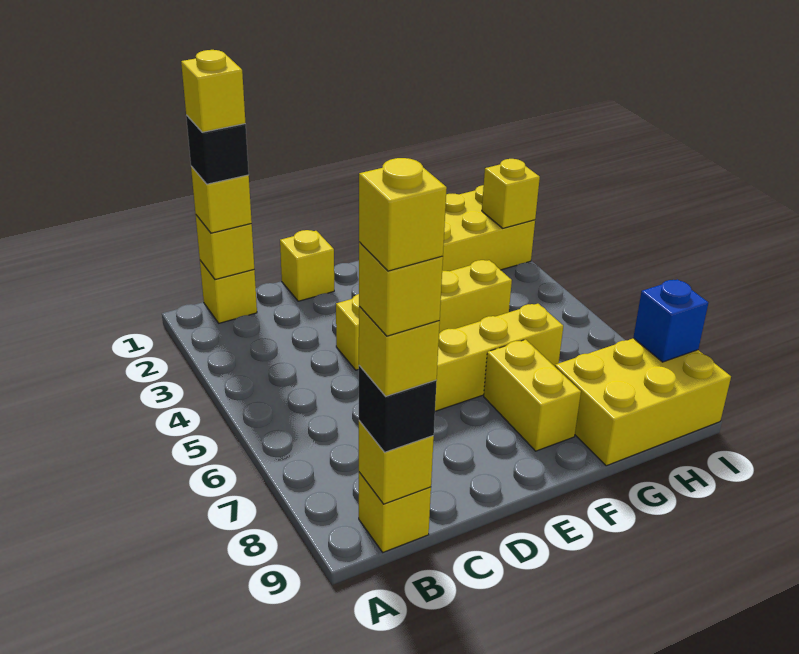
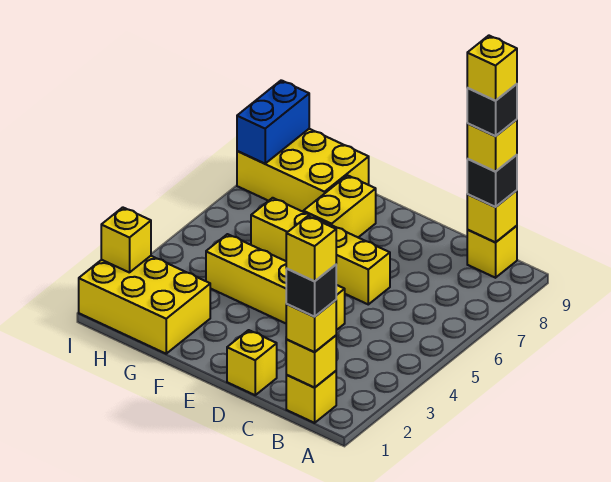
yellow 1x1 brick [359,242,443,336] -> black 1x1 brick [467,84,517,136]
blue 1x1 brick [633,279,708,362] -> blue 1x2 brick [237,80,309,164]

